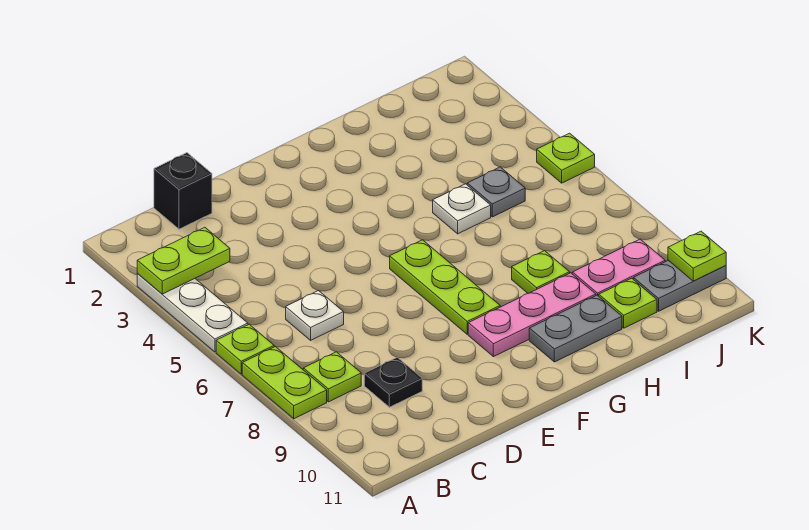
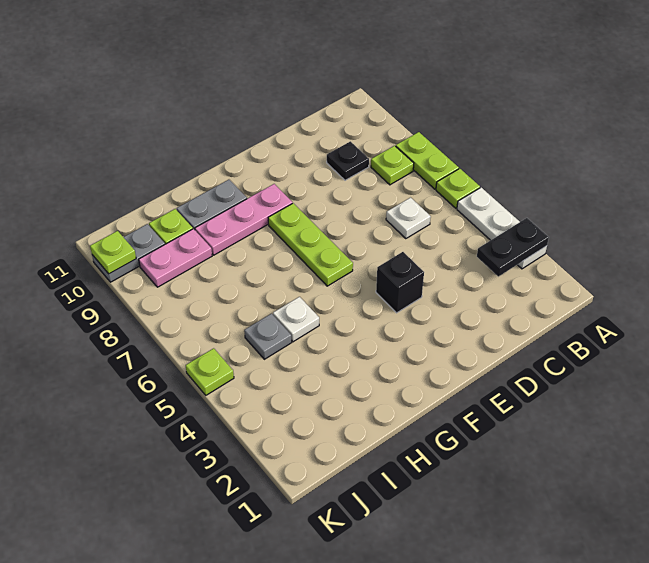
lime 1x2 plate [137,227,230,294] -> black 1x2 plate [477,218,549,276]
black 1x1 brick [154,153,212,229] -> black 1x1 brick moved to [376,252,424,313]
lime 1x1 plate [512,251,570,293] -> none

